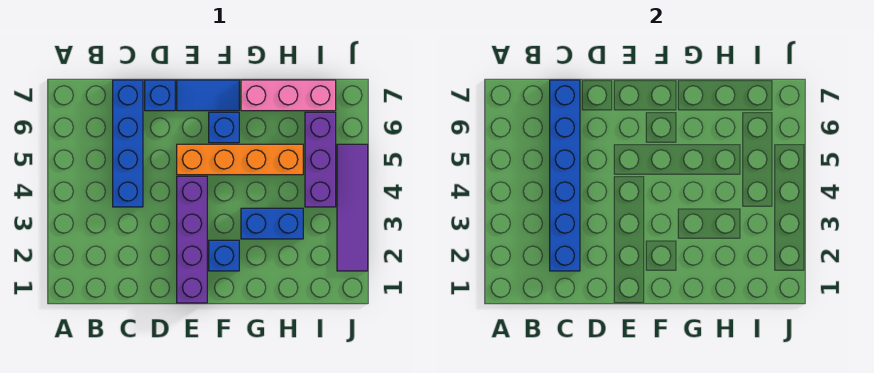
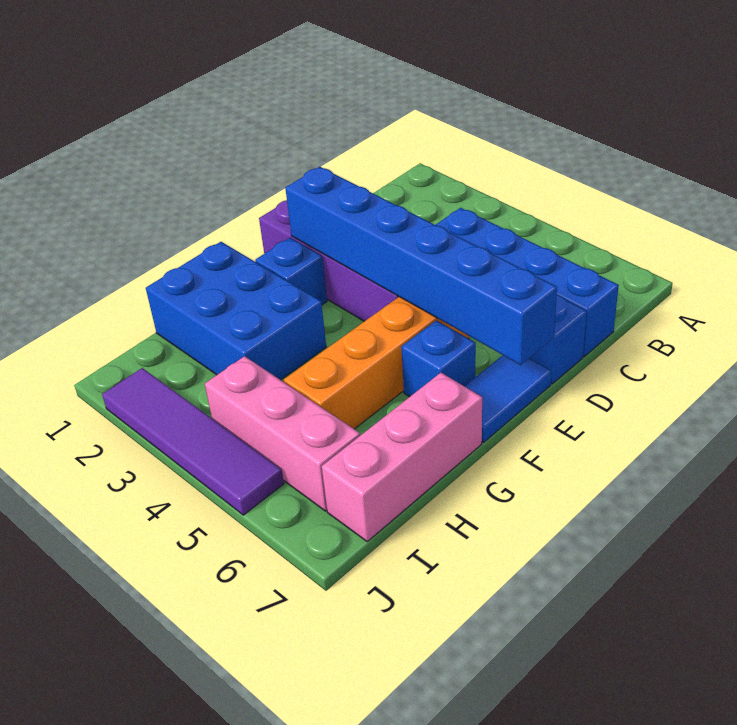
blue 1x6 brick [550,80,580,271] -> blue 1x6 brick moved to [285,167,557,365]
blue 1x2 brick [241,208,303,239] -> blue 2x3 brick [146,242,326,380]
purple 1x3 brick [305,112,336,207] -> pink 1x3 brick [205,356,360,511]

